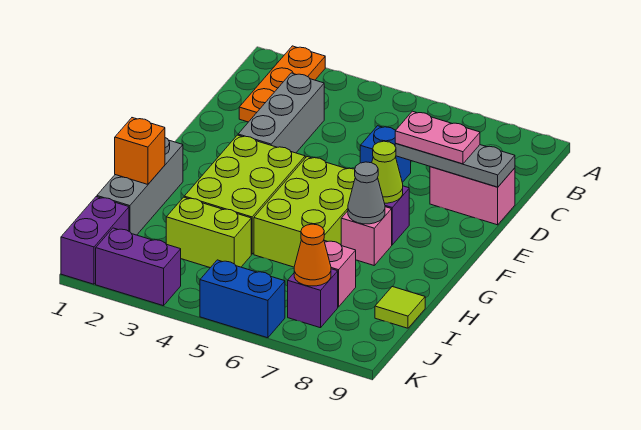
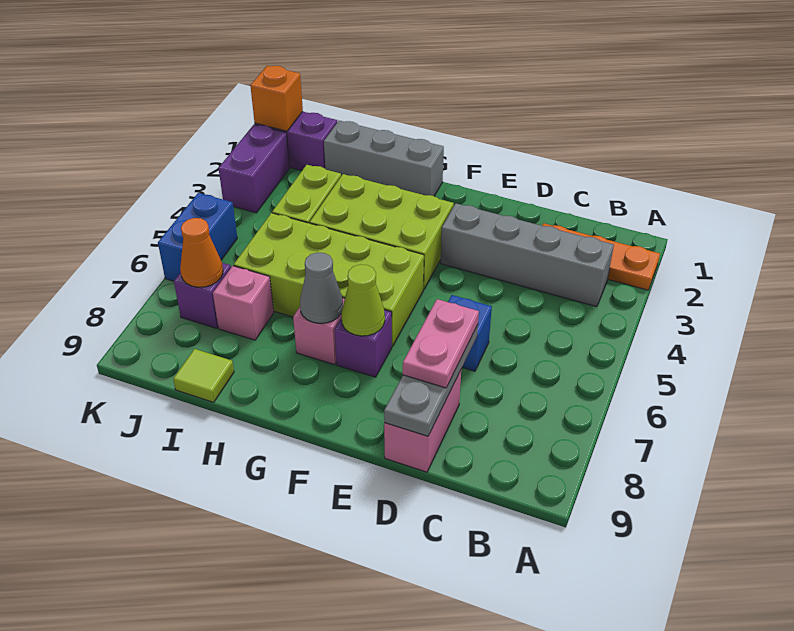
grey 1x3 brick [238,73,324,153] -> grey 1x4 brick [441,204,614,307]
lime 2x3 brick [254,157,355,267] -> lime 2x4 brick [234,213,424,346]
orange 1x1 brick [115,118,165,184] -> orange 1x1 brick moved to [250,66,303,131]

